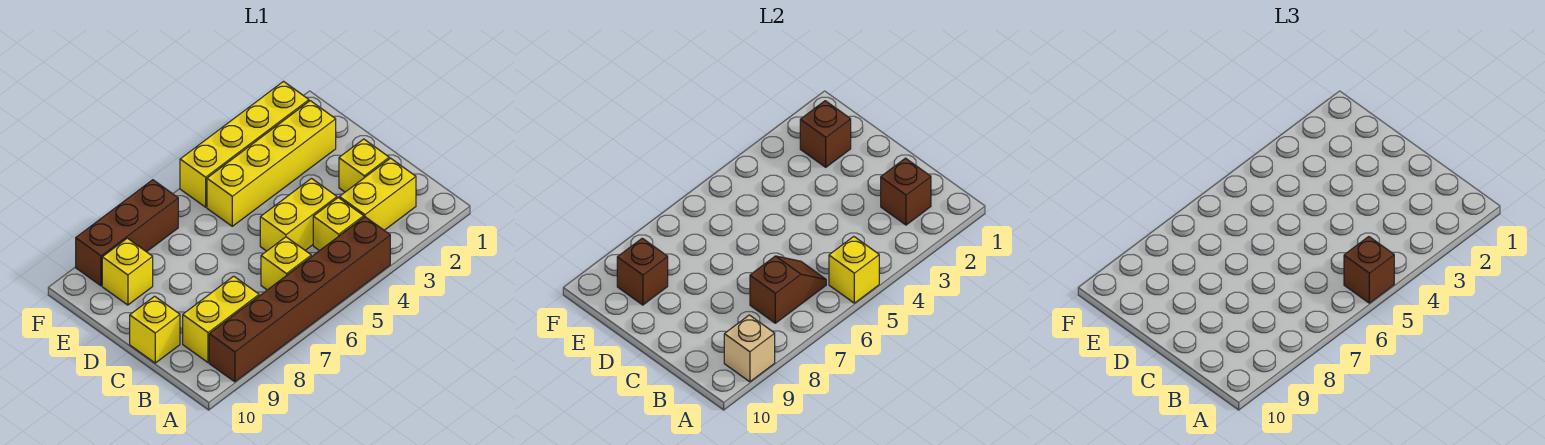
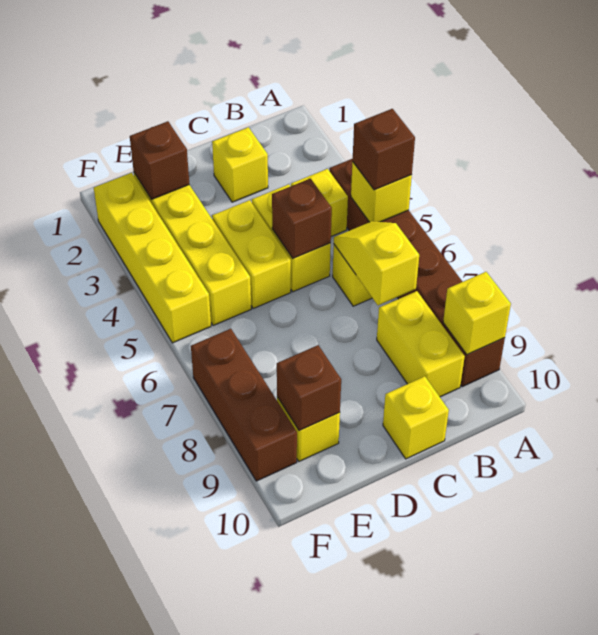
tan 1x1 brick [724,315,775,382] -> yellow 1x1 brick [443,272,511,355]
yellow 1x2 brick [339,158,416,230] -> yellow 1x2 brick moved to [212,200,291,308]
brown 1x1 brick [881,158,931,225] -> brown 1x1 brick moved to [272,179,332,258]
brown 1x2 slope [750,256,826,323] -> yellow 1x2 slope [334,221,419,305]

